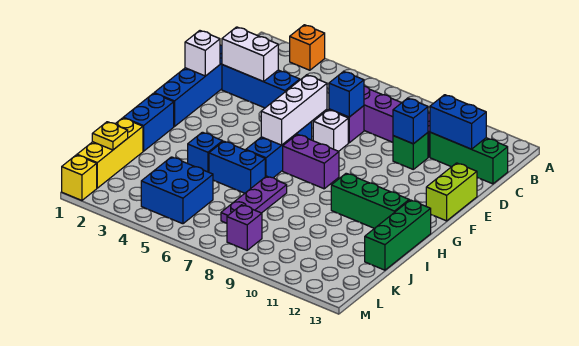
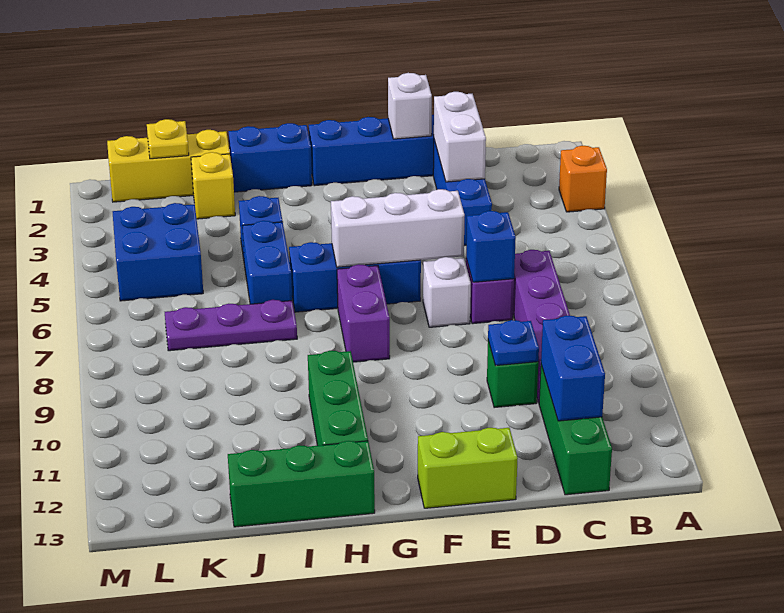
blue 1x1 brick [393,98,428,144] -> blue 1x1 plate [488,320,539,366]
purple 1x1 brick [227,205,262,250] -> none
yellow 1x1 brick [62,155,97,200] -> yellow 1x1 brick moved to [191,152,235,219]

